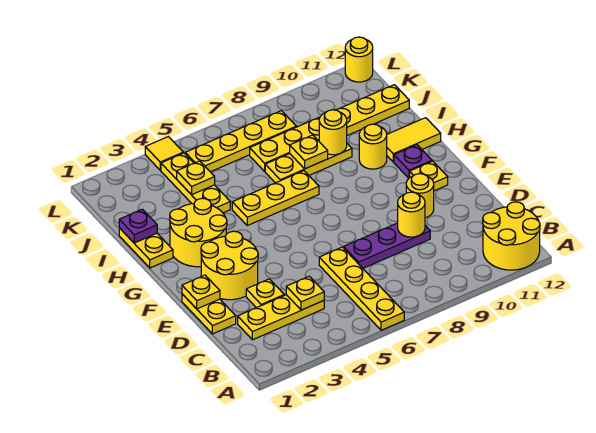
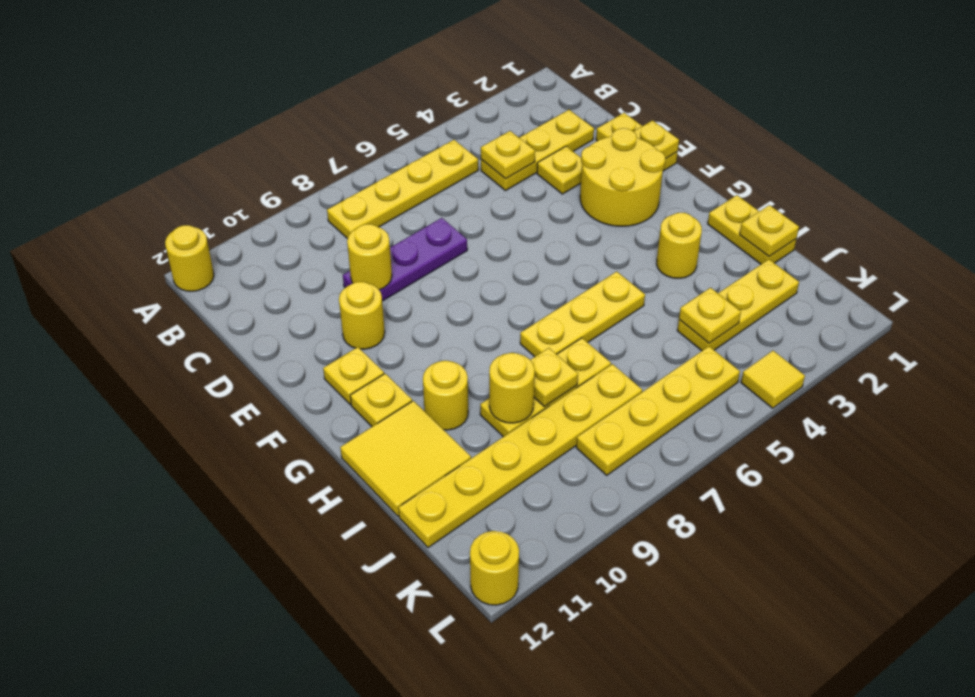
yellow 1x4 plate [319,247,404,330] -> yellow 1x4 plate turned to [327,140,478,239]
yellow 2x2 round brick [483,202,540,270] -> yellow 1x1 round brick [165,225,214,291]
yellow 2x2 round brick [170,198,227,267] -> yellow 1x1 round brick [657,212,702,278]
purple 1x1 plate [394,145,432,178] -> yellow 1x1 plate [350,374,412,426]
yellow 1x2 tile [387,118,441,162] -> yellow 2x2 tile [340,401,471,516]
purple 1x1 plate [119,209,157,243] -> yellow 1x1 plate [740,205,799,256]
yellow 1x3 plate [161,153,230,213] -> yellow 1x3 plate turned to [677,259,799,351]

